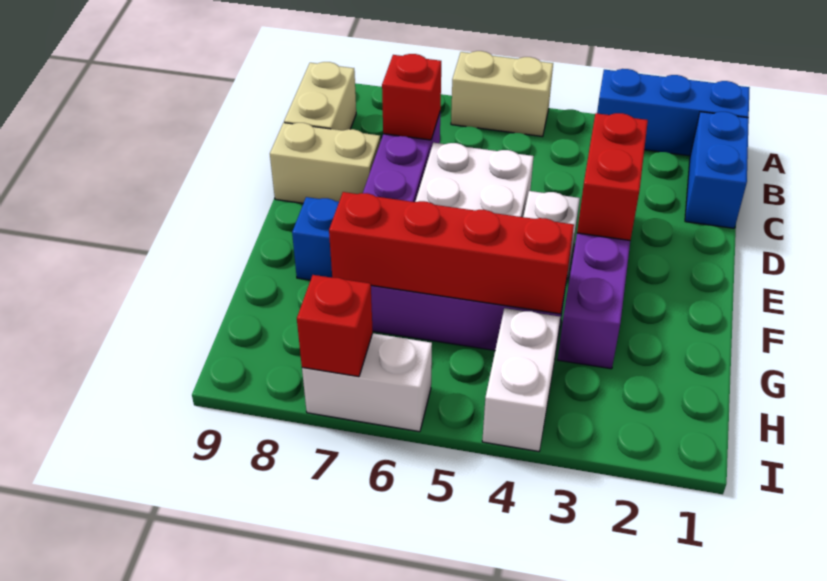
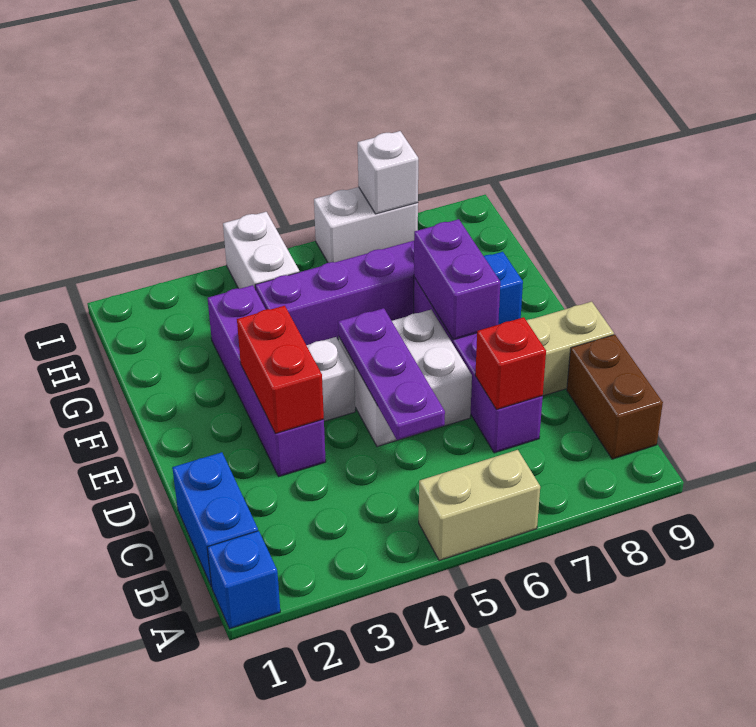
blue 1x3 brick [597,69,749,156] -> blue 1x1 brick [207,531,280,629]
tan 1x2 brick [284,62,356,130] -> brown 1x2 brick [567,335,663,459]
none -> purple 1x3 plate [338,308,445,440]
none -> purple 1x2 brick [414,219,500,340]
red 1x4 brick [329,192,574,314] -> none
red 1x1 brick [297,275,373,377] -> white 1x1 brick [358,131,418,214]

